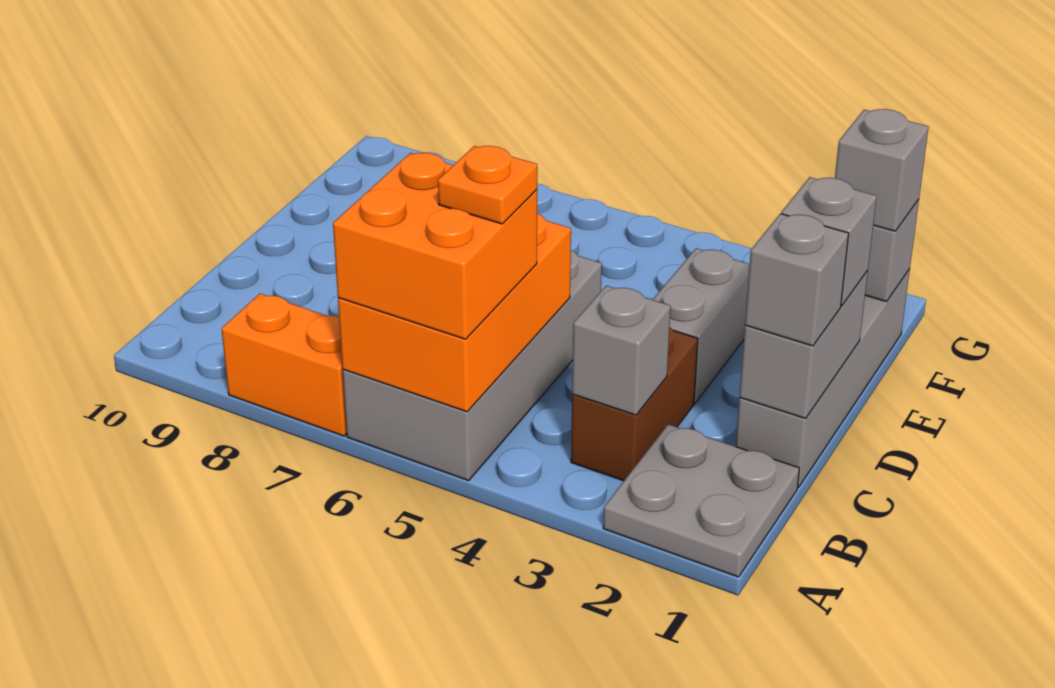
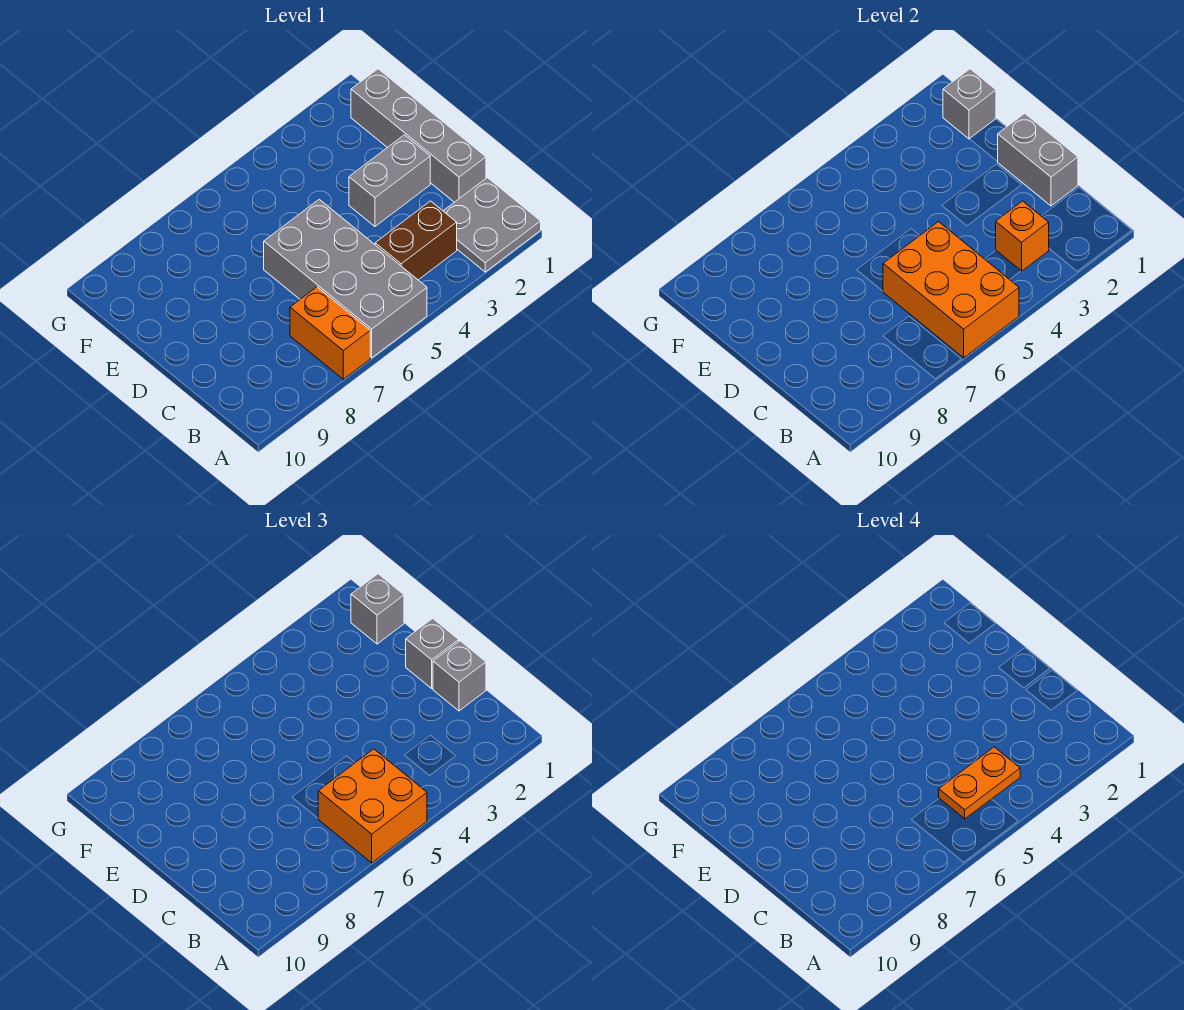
orange 1x2 brick [221,294,347,436] -> orange 1x2 brick turned to [290,287,370,379]
brown 1x2 brick [571,327,698,481] -> brown 1x2 brick turned to [375,201,457,280]
grey 1x1 brick [572,286,670,415] -> orange 1x1 brick [996,201,1049,271]
orange 1x1 plate [438,146,537,224] -> orange 1x2 plate [939,747,1020,819]
grey 1x2 brick [653,248,750,403] -> grey 1x2 brick turned to [349,135,430,226]

